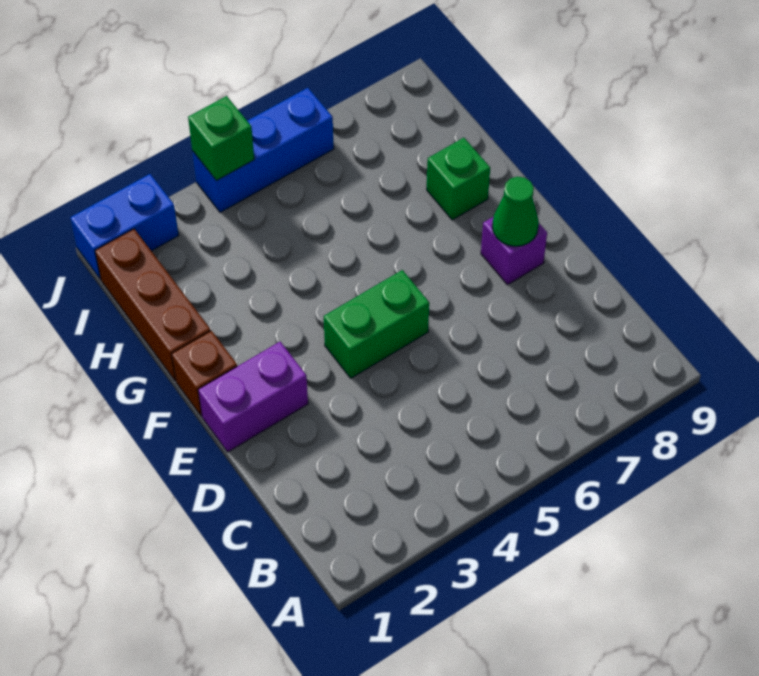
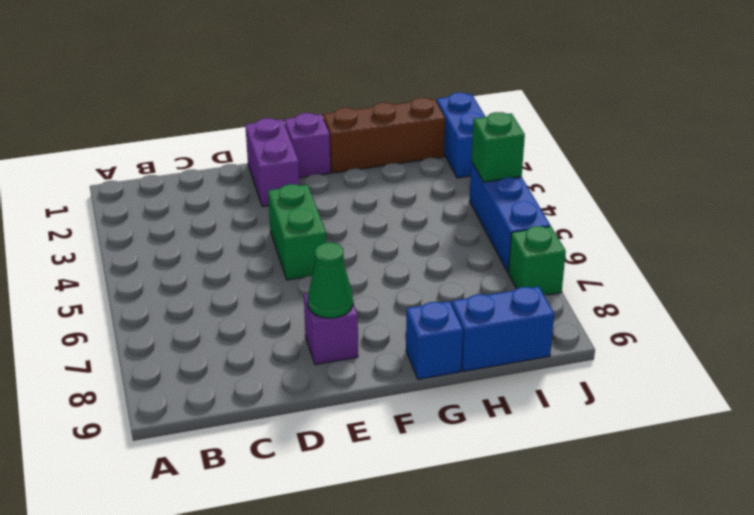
brown 1x1 brick [172,331,237,416] -> purple 1x1 brick [284,113,331,178]
green 1x1 brick [427,138,490,220] -> green 1x1 brick moved to [508,226,566,295]
none -> blue 1x1 brick [406,301,463,379]
none -> blue 1x2 brick [452,286,554,371]

